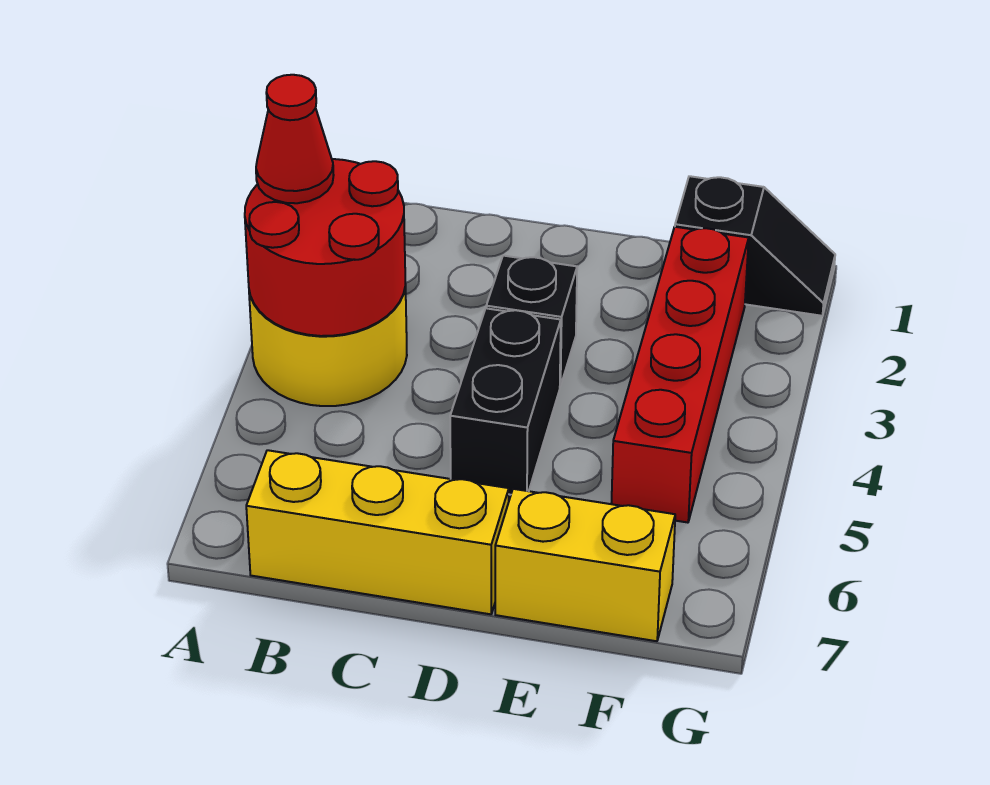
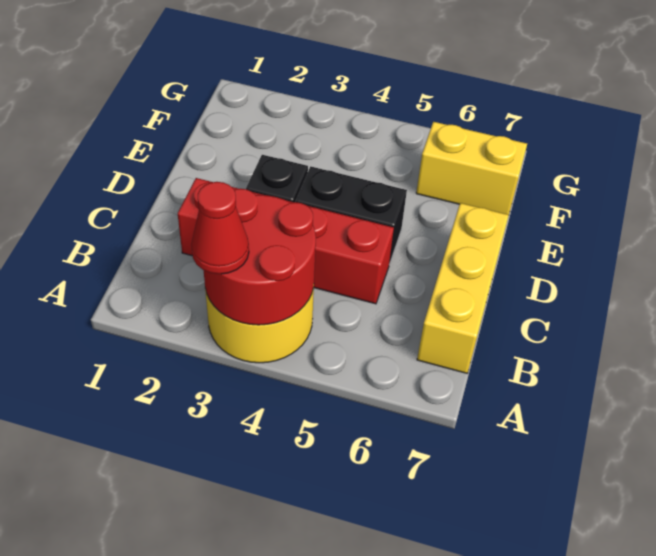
yellow 1x2 brick [495,489,675,641] -> yellow 1x2 brick turned to [416,122,527,215]
black 1x2 slope [675,176,835,316] -> none
red 1x4 brick [611,227,749,523] -> red 1x4 brick moved to [178,178,394,304]

